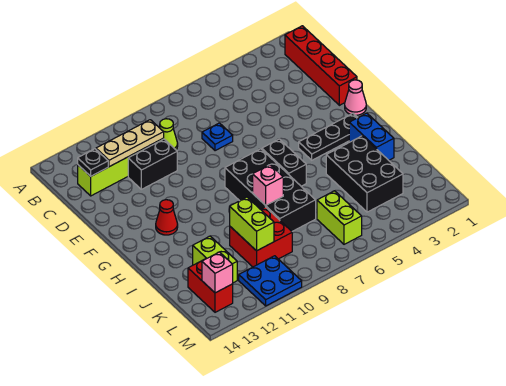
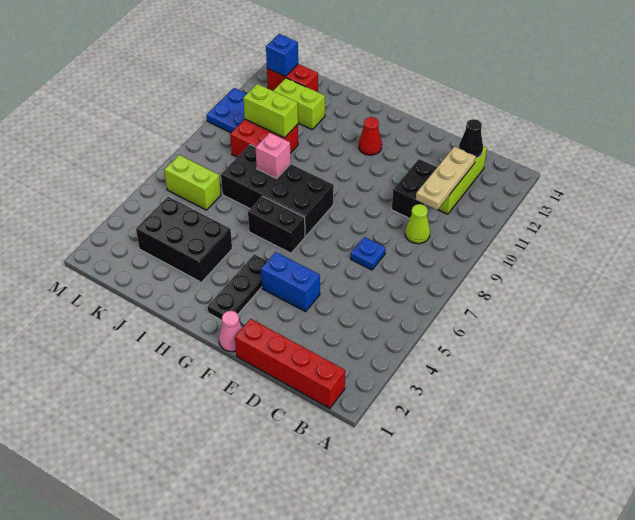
black 1x1 plate [78,149,108,176] -> black 1x1 cone [459,119,483,158]
blue 1x2 brick [349,113,394,160] -> blue 1x2 brick moved to [261,252,320,312]
pink 1x1 brick [202,252,233,293] -> blue 1x1 brick [266,34,298,77]

